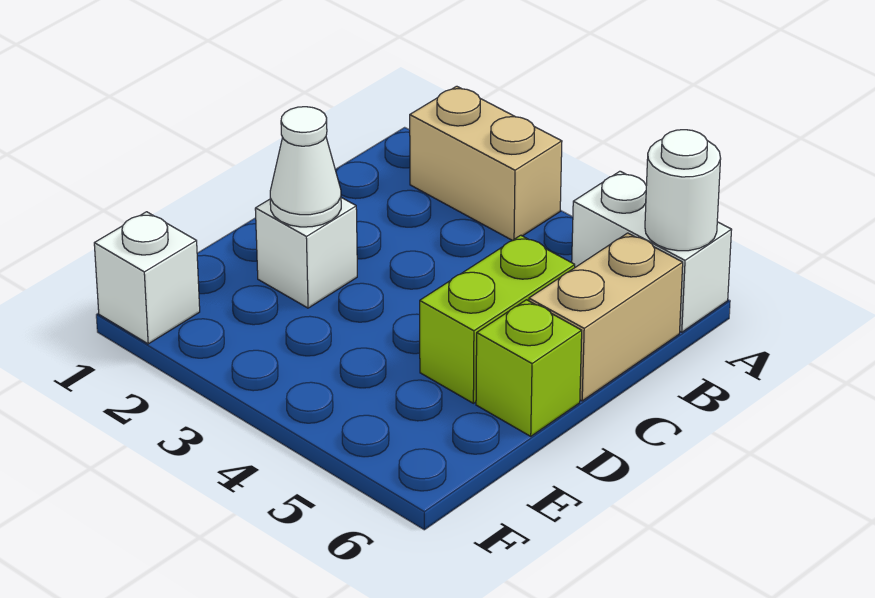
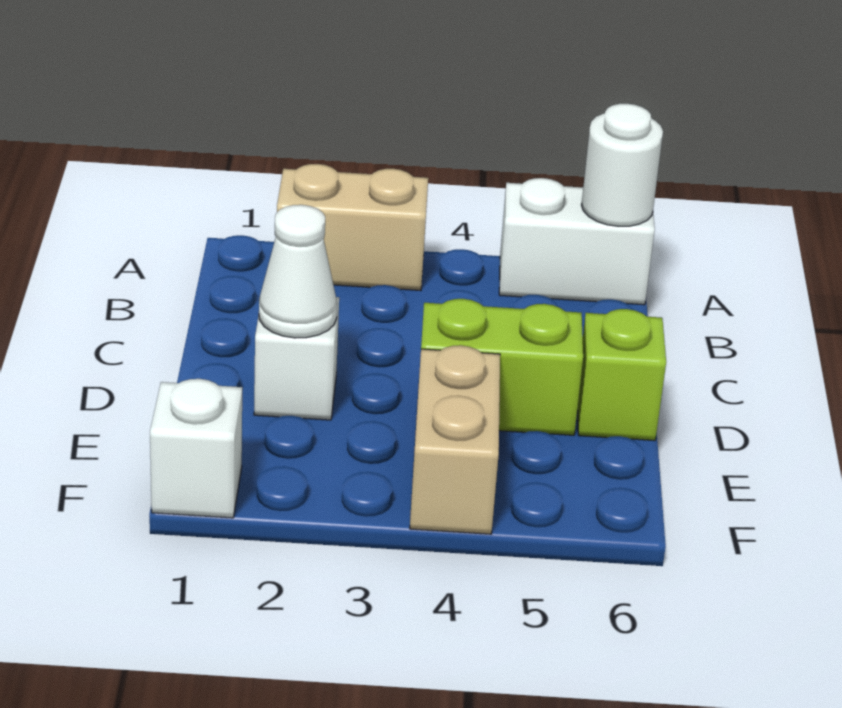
tan 1x2 brick [529,233,683,401] -> tan 1x2 brick moved to [410,345,500,534]
lime 1x2 brick [420,235,575,403] -> lime 1x2 brick turned to [421,299,583,435]

